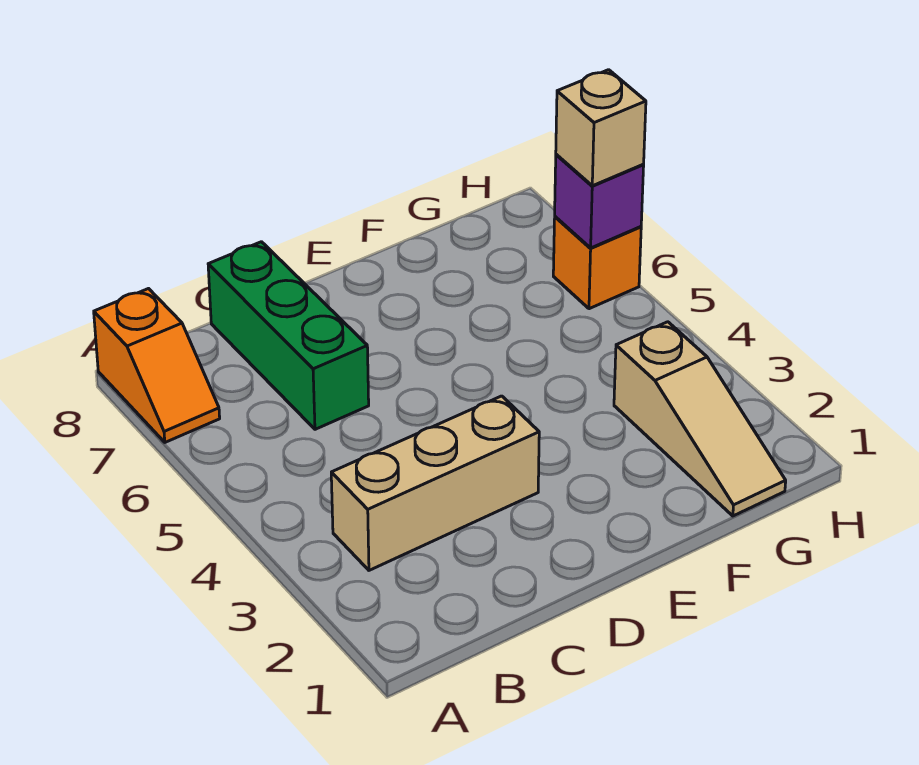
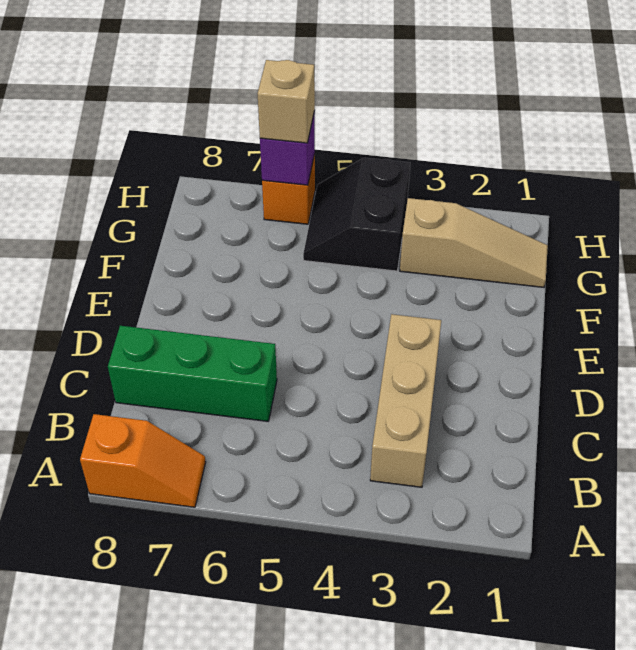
none -> black 2x2 slope [303,158,410,271]

